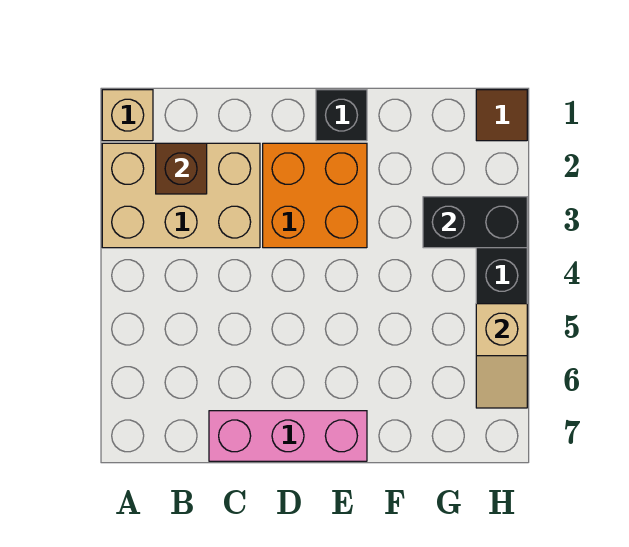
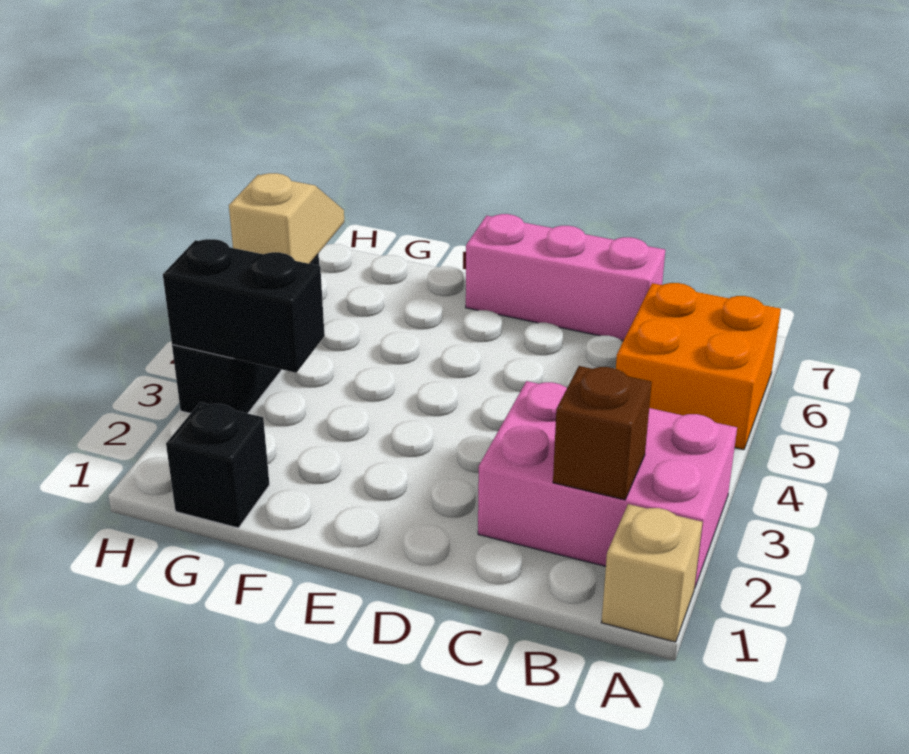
tan 2x3 brick [102,143,260,248] -> pink 2x3 brick [478,381,737,589]
orange 2x2 brick [263,143,367,248] -> orange 2x2 brick moved to [616,283,781,450]
black 1x1 brick [316,90,367,141] -> black 1x1 brick moved to [166,402,269,528]
brown 1x1 tile [476,90,527,141] -> none

